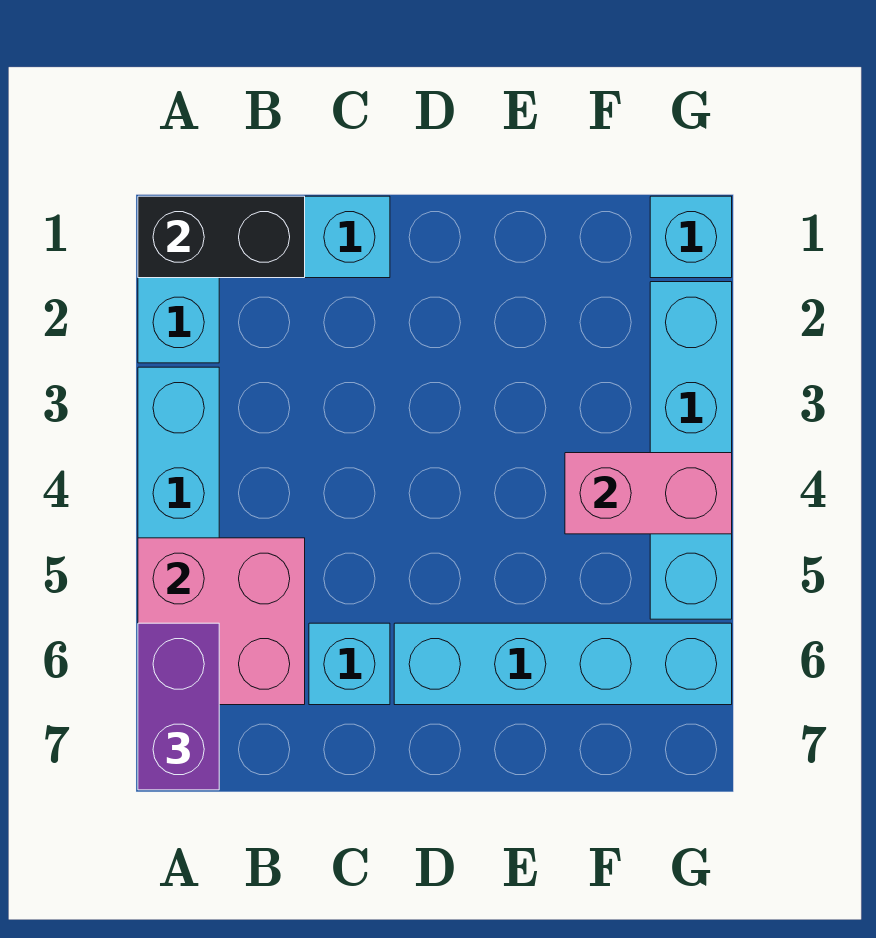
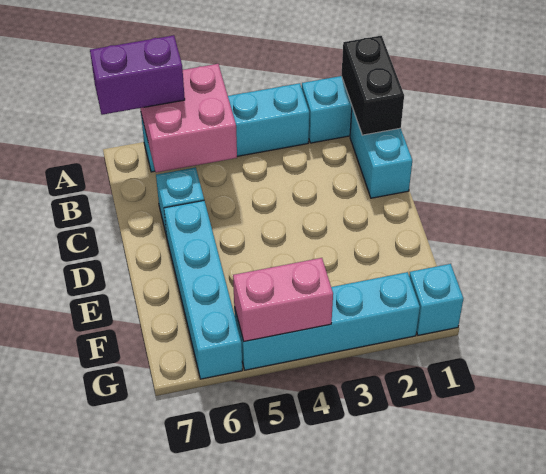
pink 1x2 brick [565,453,732,534] -> pink 1x2 brick turned to [233,258,333,341]

